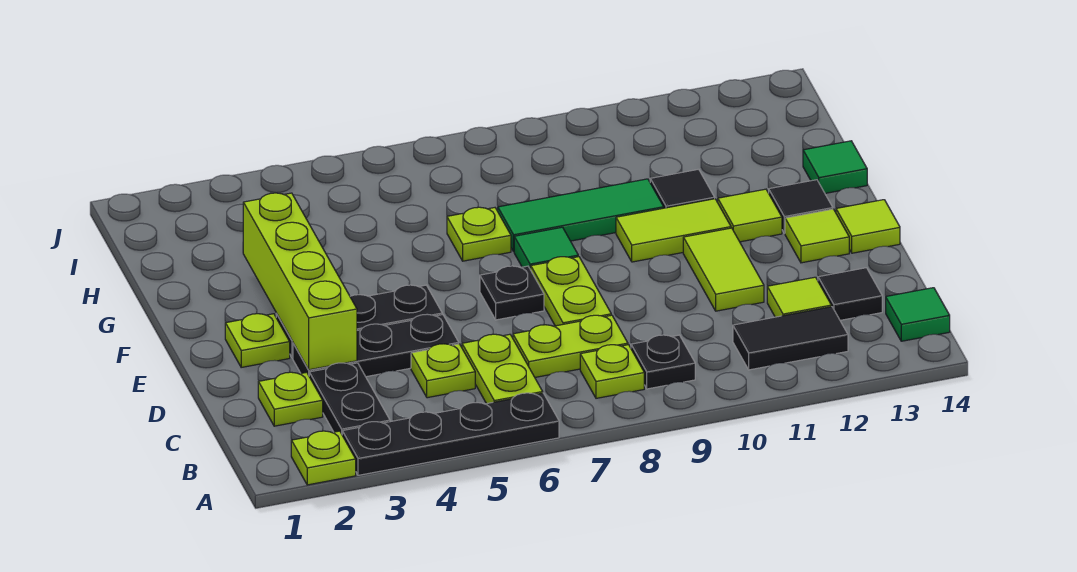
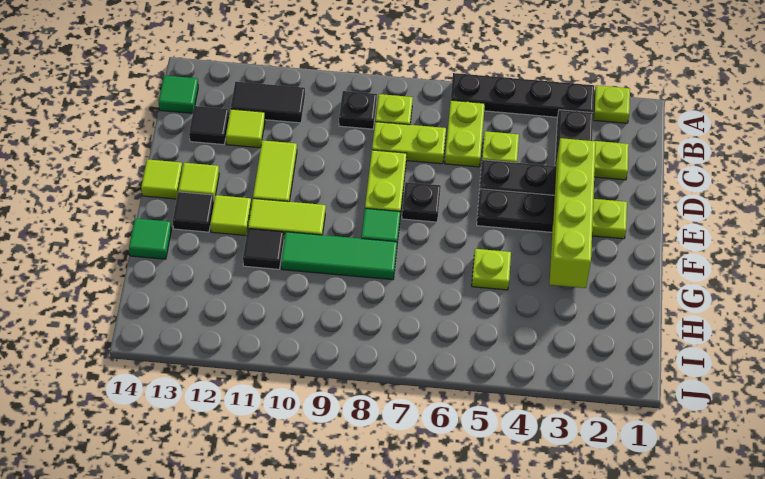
lime 1x1 plate [447,207,511,261] -> lime 1x1 plate moved to [472,249,511,290]

